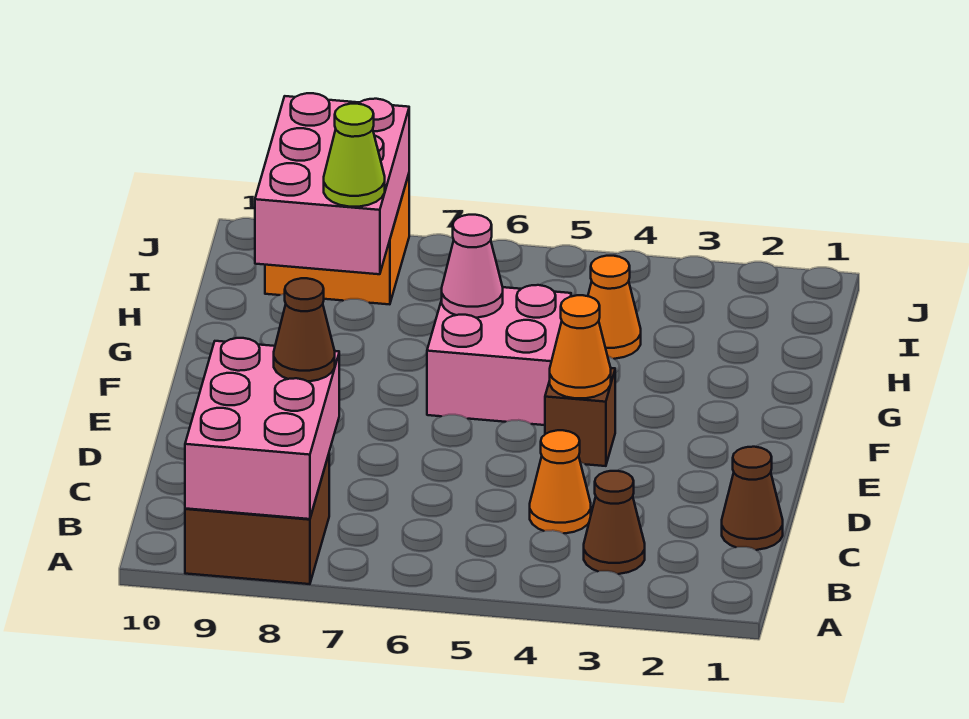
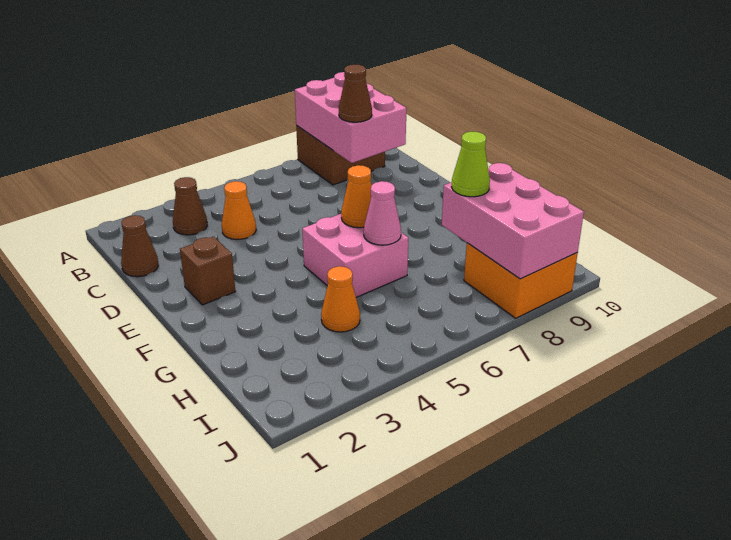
brown 1x1 brick [545,368,615,466] -> brown 1x1 brick moved to [180,237,236,305]
orange 1x1 cone [550,295,611,398] -> orange 1x1 cone moved to [341,165,372,228]

